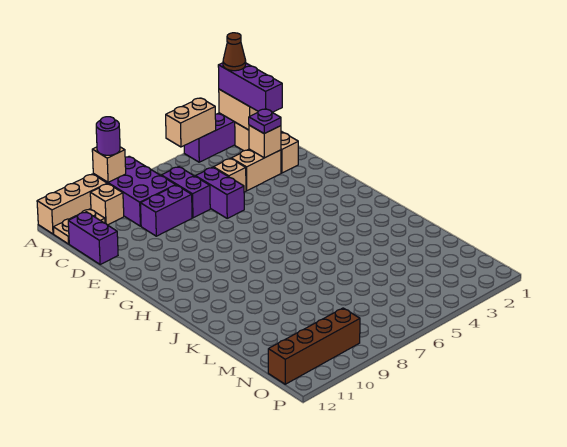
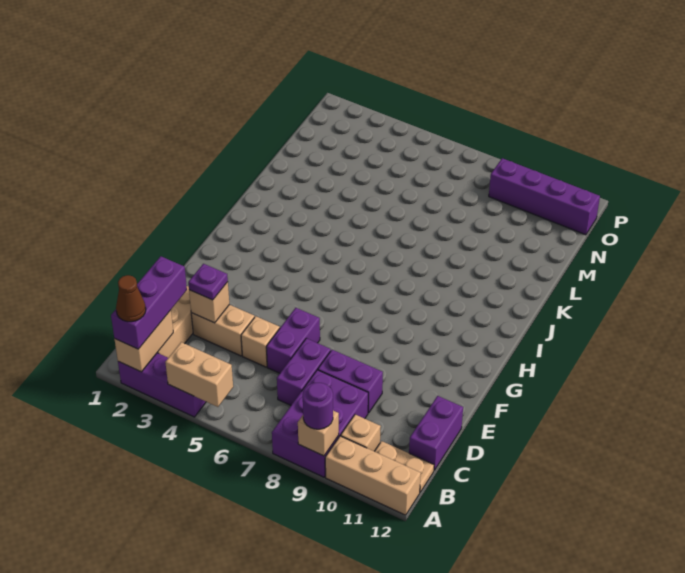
brown 1x4 brick [268,308,360,384] -> purple 1x4 brick [489,158,600,235]

